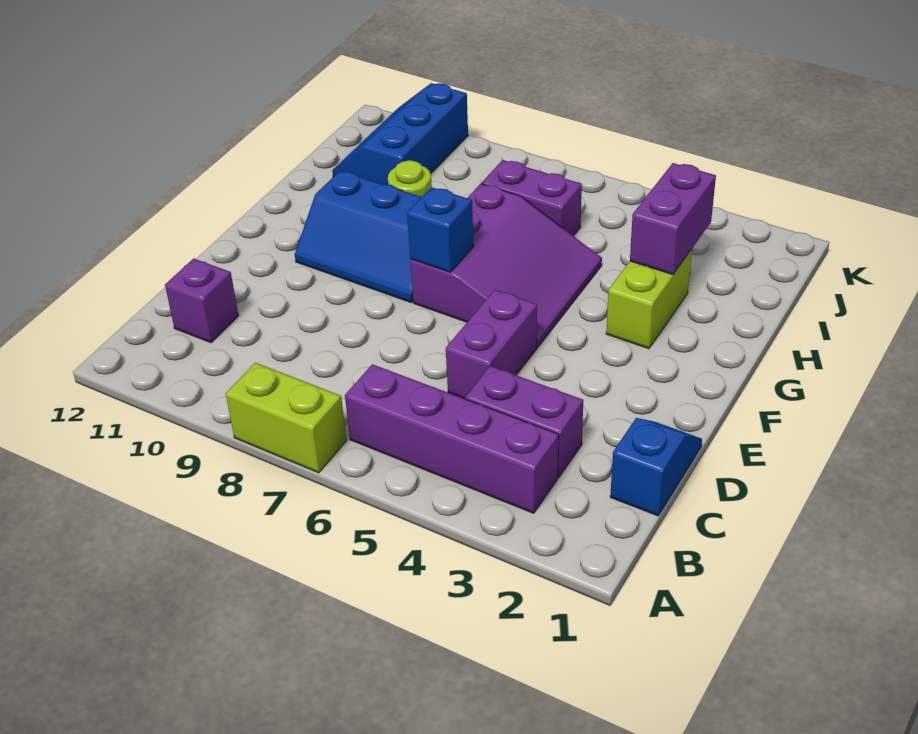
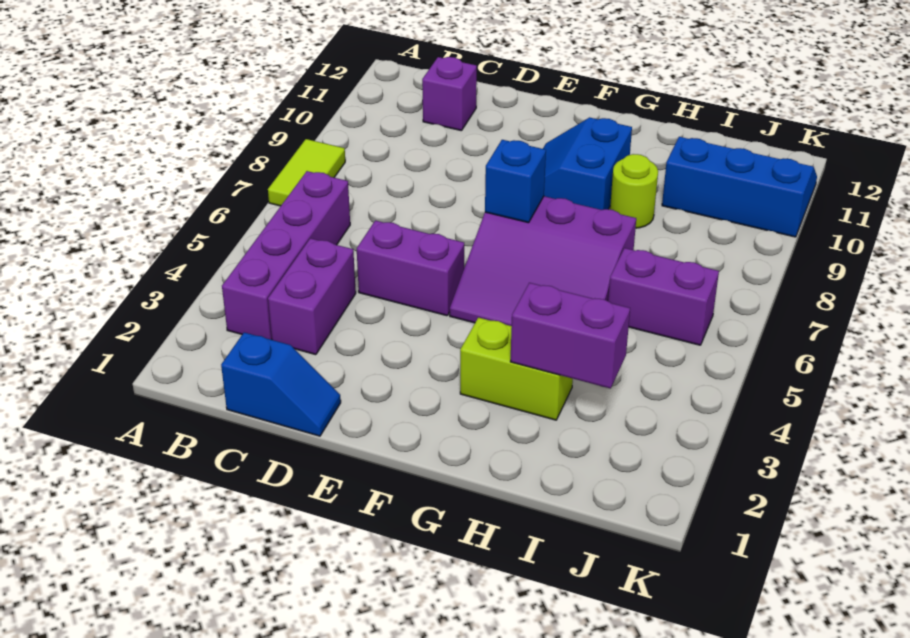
lime 1x2 brick [226,363,347,473] -> lime 1x2 tile [268,139,345,206]
blue 2x3 slope [295,171,421,302] -> blue 2x2 slope [543,117,632,210]
purple 1x2 brick [482,160,582,236] -> purple 1x2 brick turned to [608,248,719,345]

